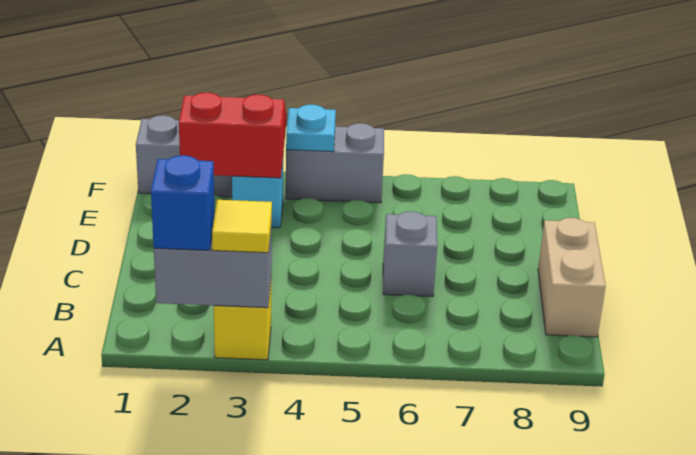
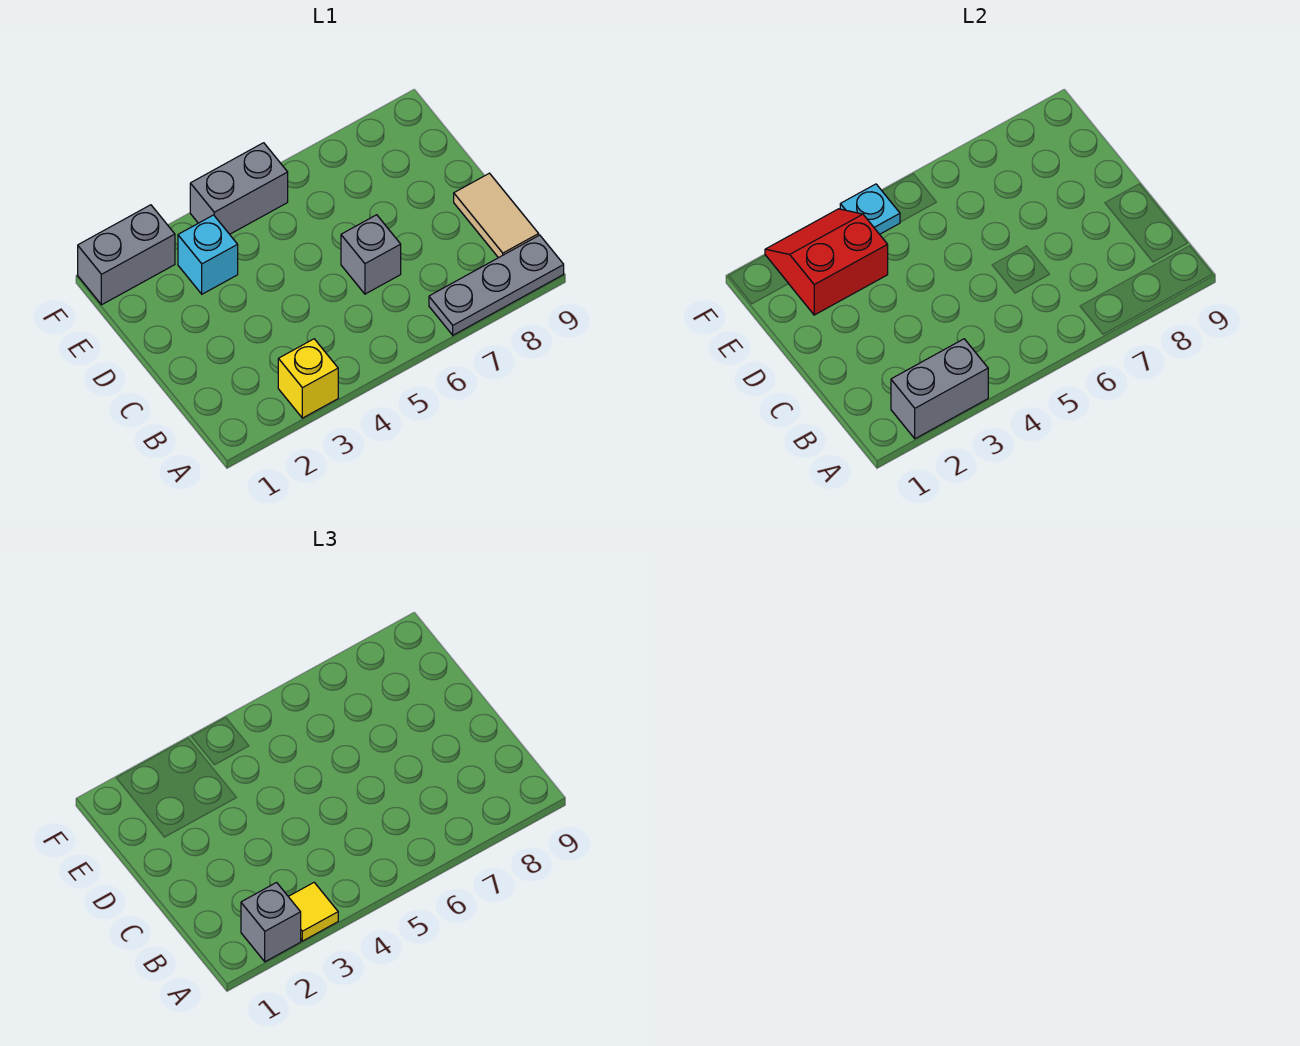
blue 1x1 brick [151,155,215,250] -> grey 1x1 brick [241,883,301,962]
none -> grey 1x3 plate [429,235,564,335]
tan 1x2 brick [538,218,606,337] -> tan 1x2 tile [454,173,539,258]

